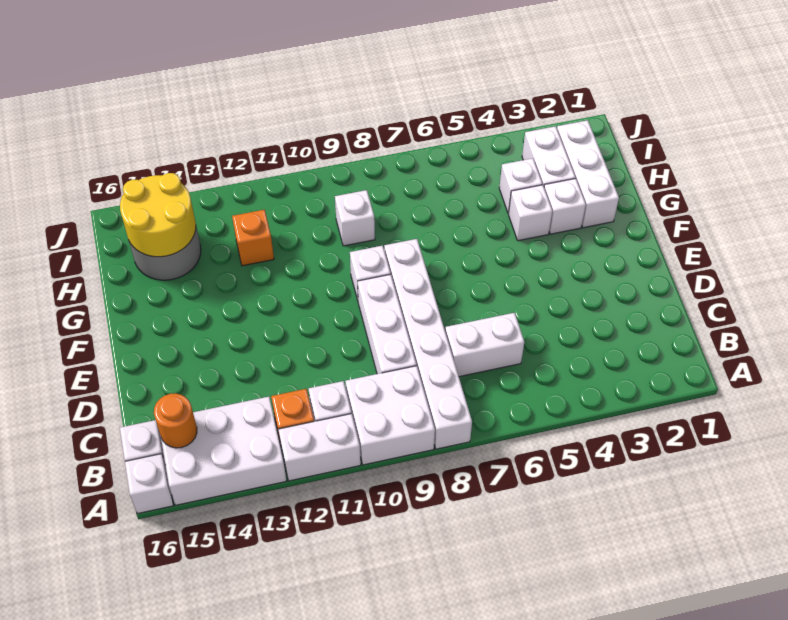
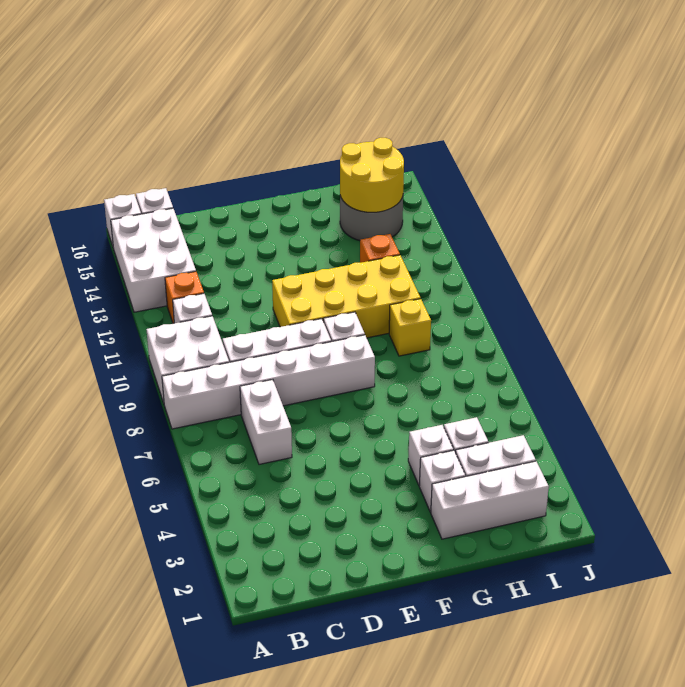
white 1x2 brick [278,414,361,481] -> none
orange 1x1 round brick [154,393,197,448] -> none
none -> yellow 2x4 brick [272,255,421,338]
white 1x1 brick [335,190,375,246] -> yellow 1x1 brick [389,299,431,356]

